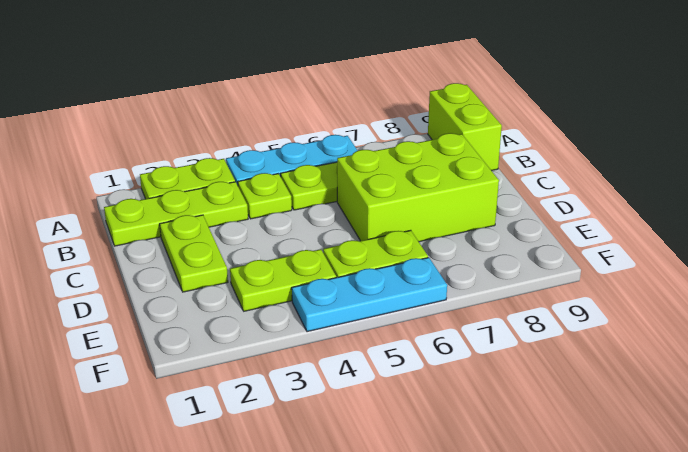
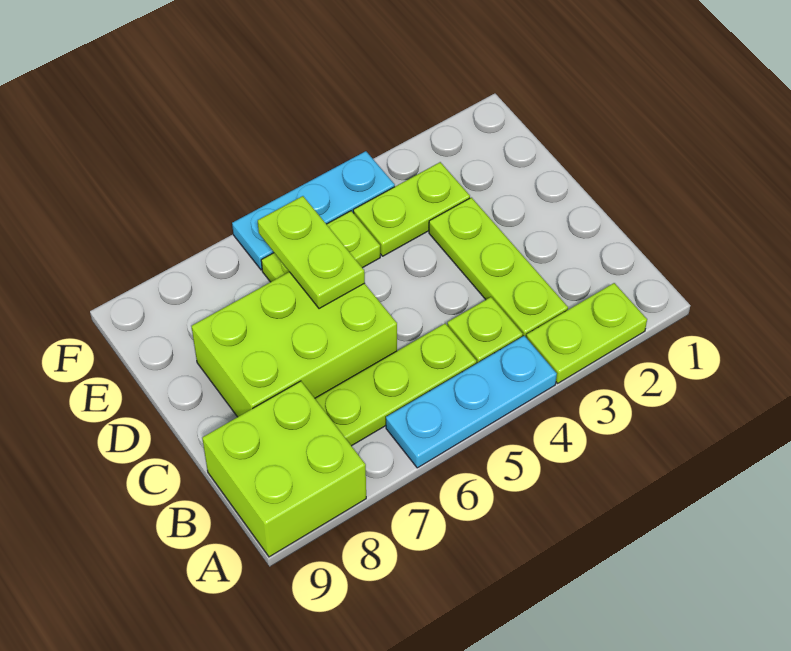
lime 1x2 brick [428,83,502,171] -> lime 2x2 brick [202,381,366,557]
lime 1x3 plate [104,182,248,246] -> lime 1x3 plate turned to [429,198,568,337]
lime 1x2 plate [160,215,228,292] -> lime 1x2 plate moved to [258,196,365,309]

